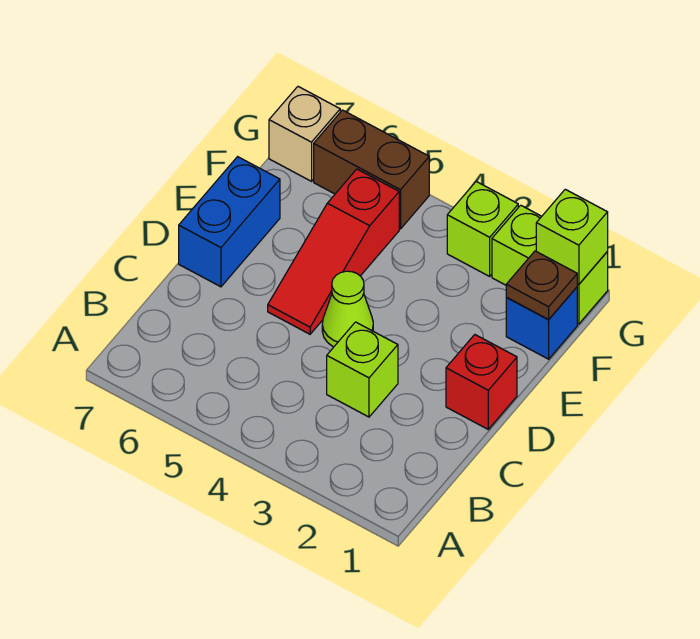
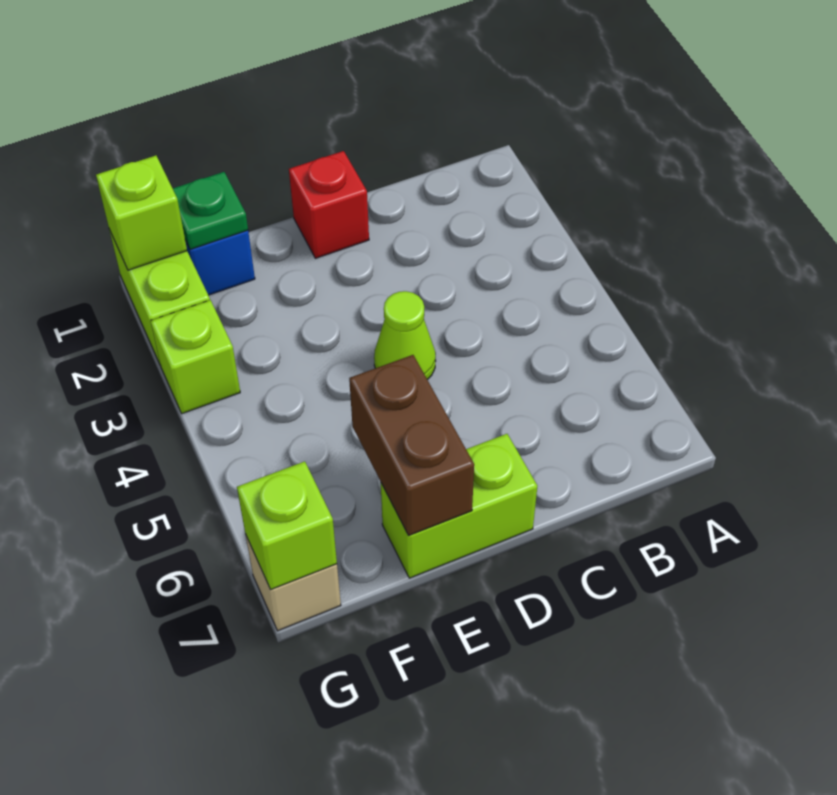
lime 1x1 brick [327,322,398,417] -> lime 1x1 brick moved to [237,461,337,590]
red 1x3 slope [268,169,399,334] -> none
blue 1x2 brick [179,157,280,287] -> lime 1x2 brick [381,434,537,578]
brown 1x1 plate [506,251,577,319] -> green 1x1 plate [173,172,248,250]
brown 1x2 brick [314,110,429,229] -> brown 1x2 brick moved to [349,355,474,535]

